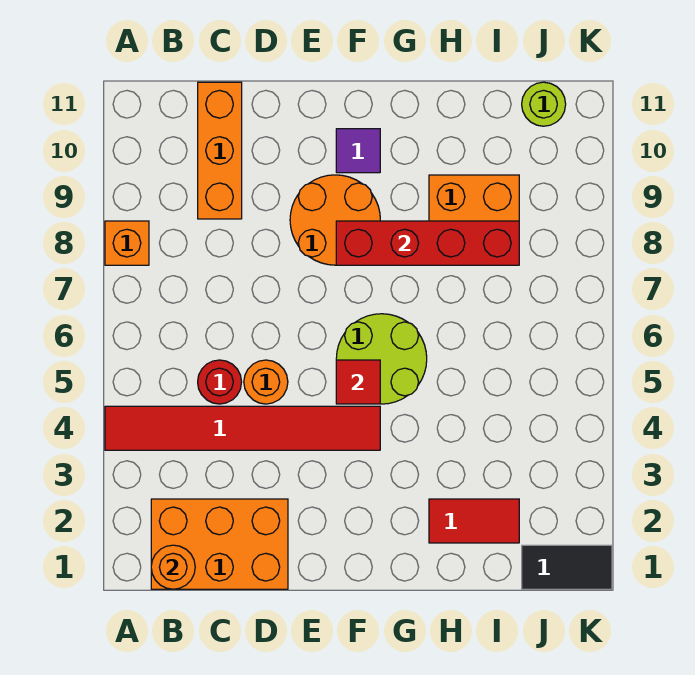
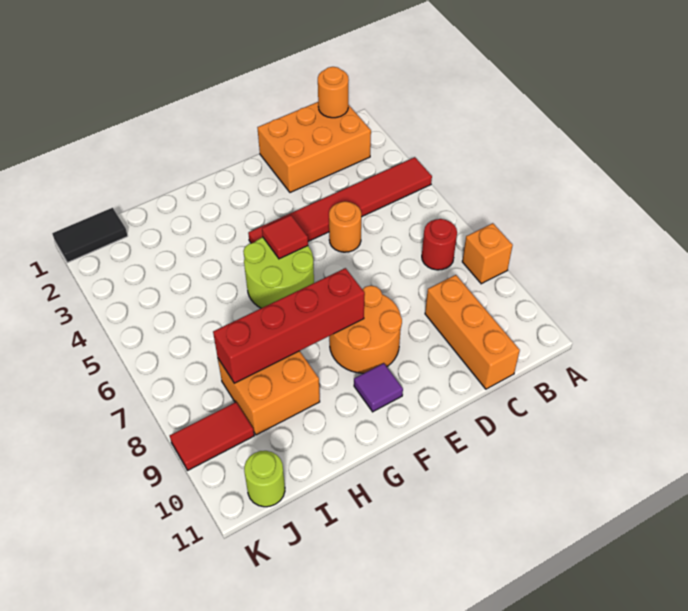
red 1x1 round brick [198,360,242,404] -> red 1x1 round brick moved to [422,219,457,270]
red 1x2 tile [429,499,519,543] -> red 1x2 tile moved to [170,402,254,470]

